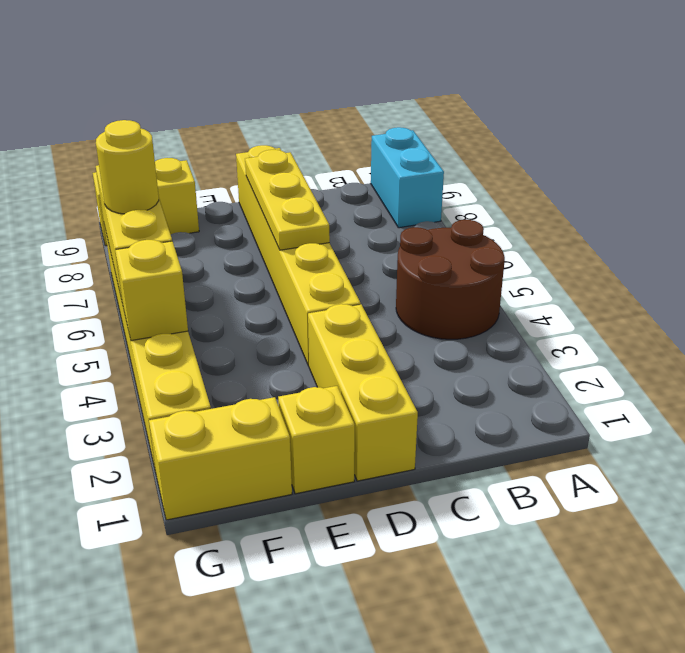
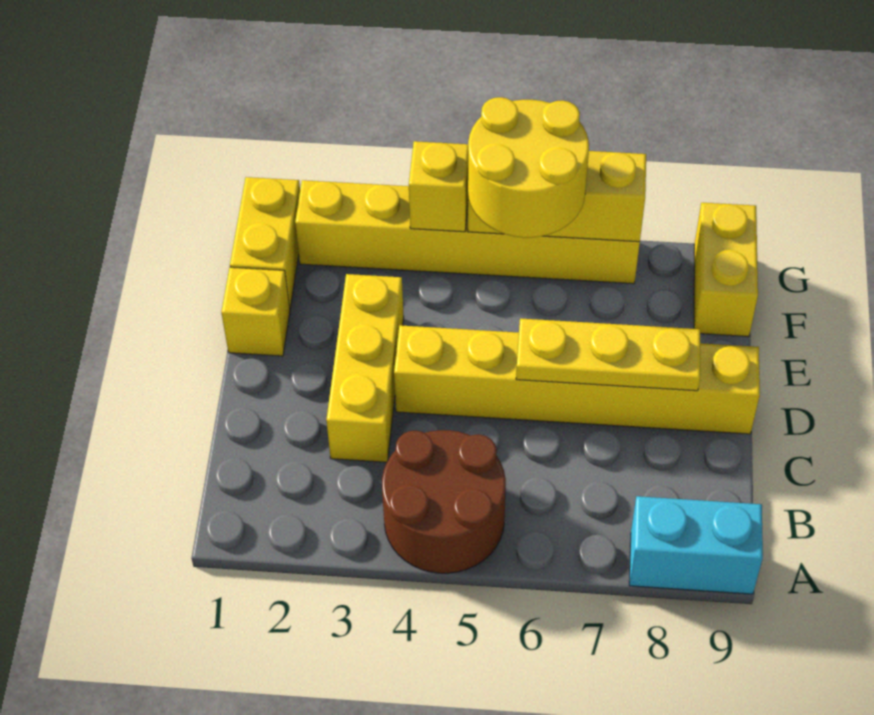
yellow 1x3 brick [308,304,418,481] -> yellow 1x3 brick turned to [326,274,404,462]
yellow 1x1 round brick [96,120,159,214] -> yellow 2x2 round brick [468,97,589,238]

